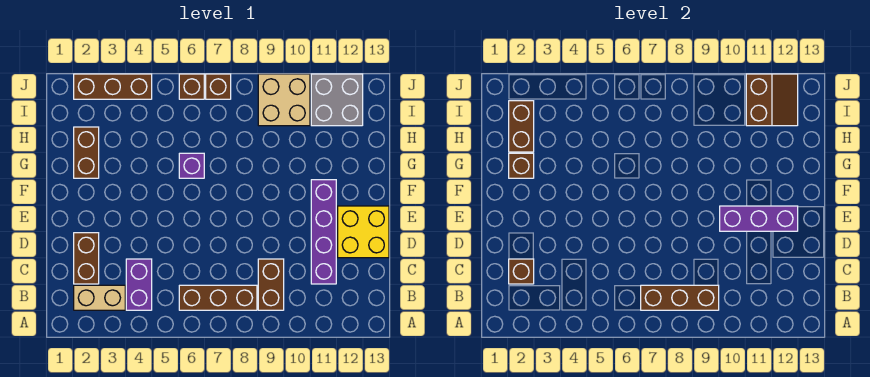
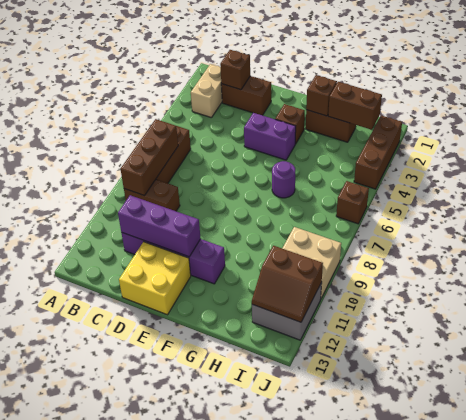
purple 1x2 brick [126,259,152,310] -> purple 1x2 brick moved to [244,113,296,160]
purple 1x3 brick [720,206,798,231] -> purple 1x3 brick turned to [118,195,201,257]
purple 1x1 brick [179,153,204,178] -> purple 1x1 round brick [272,161,295,198]
brown 1x1 brick [206,74,231,99] -> brown 1x1 brick moved to [275,104,305,144]

